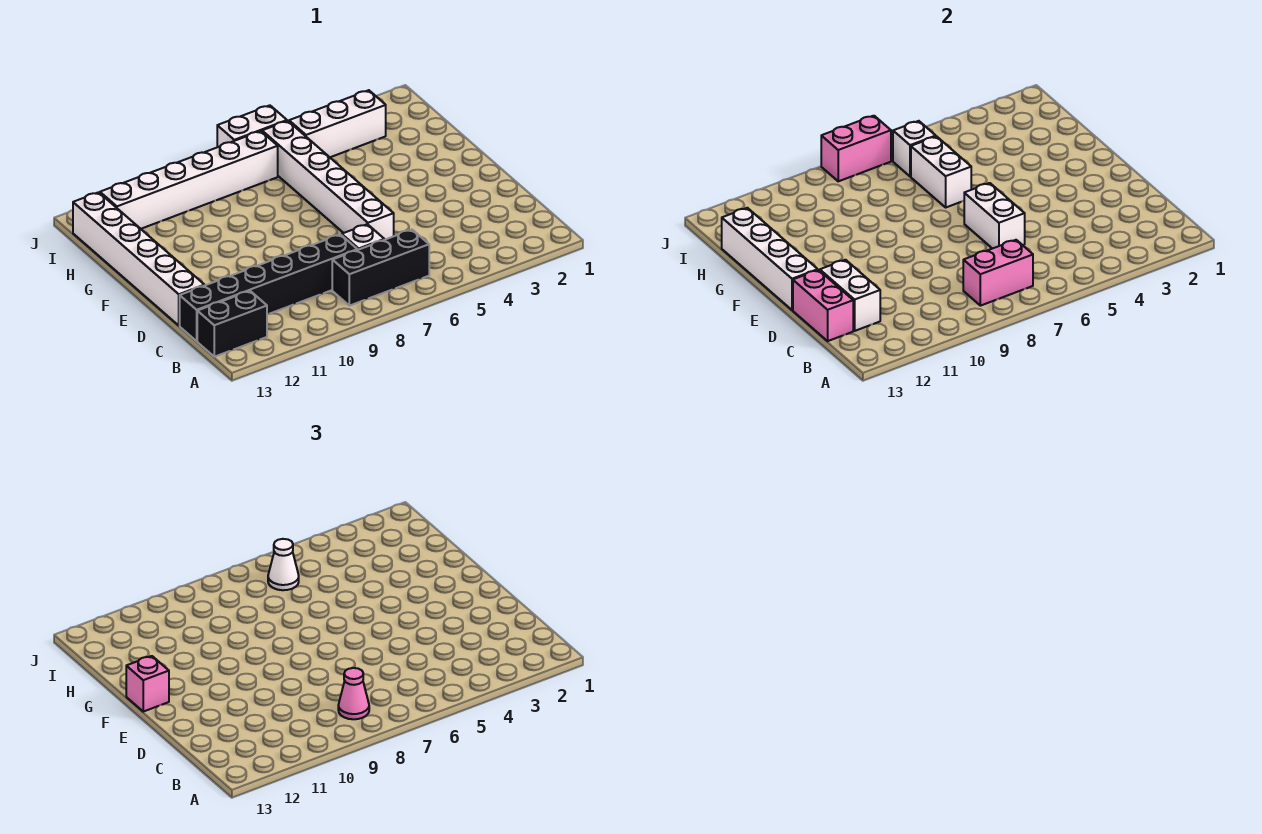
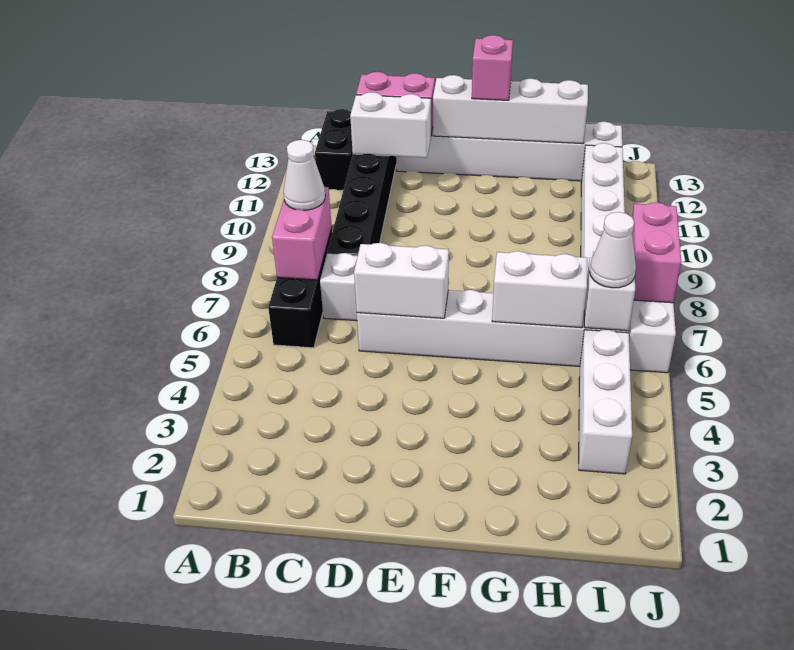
pink 1x1 cone [338,668,369,719] -> white 1x1 cone [284,140,325,210]

